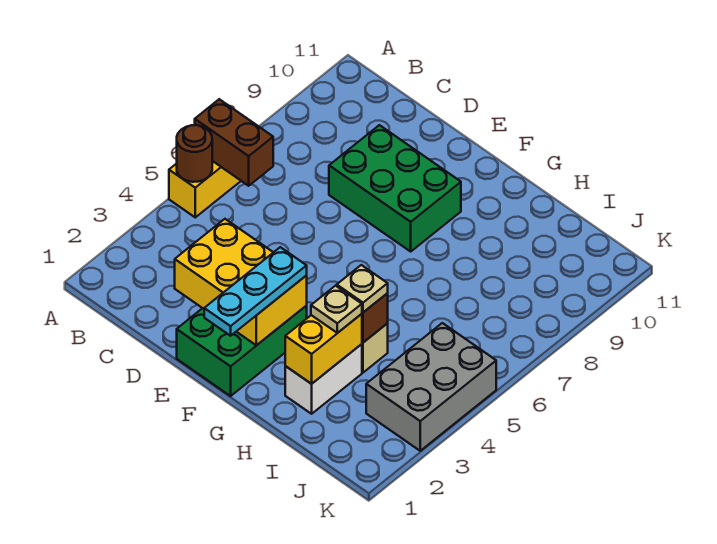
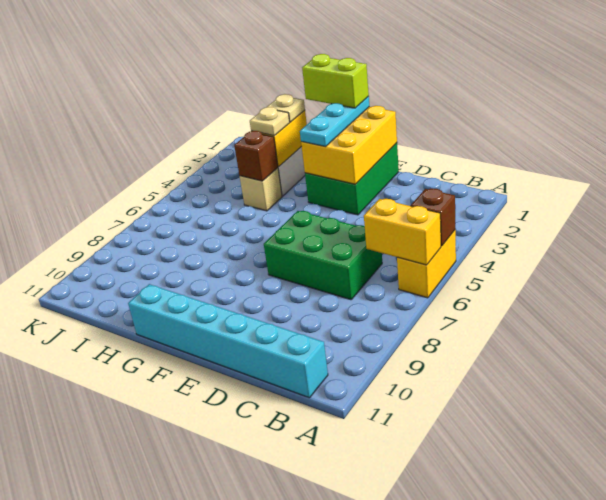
brown 1x1 round brick [177,125,212,182] -> brown 1x1 brick [411,189,455,246]
brown 1x2 brick [195,99,273,186] -> yellow 1x2 brick [364,199,441,265]
none -> cyan 1x6 brick [128,284,328,398]
yellow 2x3 brick [175,219,307,345] -> yellow 2x3 brick turned to [301,106,397,184]
green 2x3 brick [329,125,461,251] -> green 2x3 brick moved to [264,211,382,300]
none -> lime 1x2 brick [302,54,369,108]
tan 1x1 plate [337,265,388,312] -> tan 1x1 plate moved to [267,94,305,122]
grey 2x3 brick [366,323,496,451] -> none

